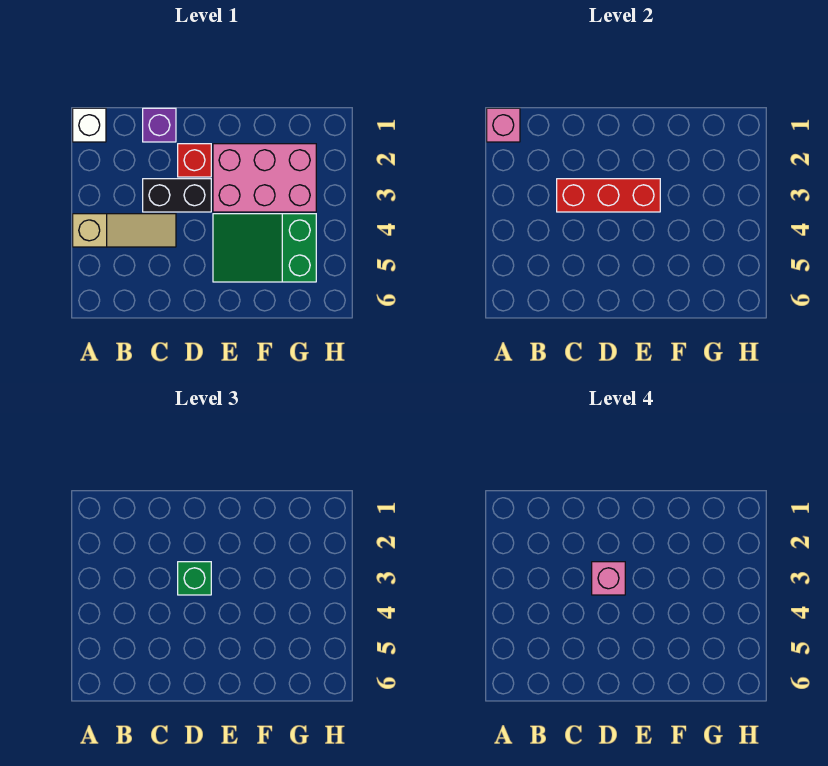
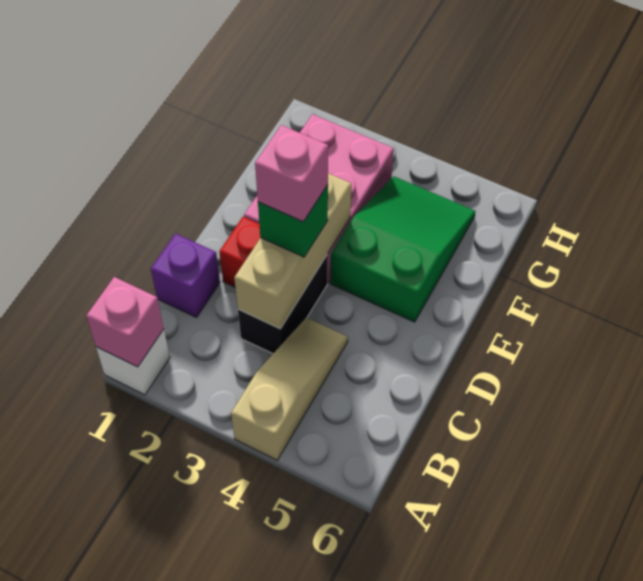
red 1x3 brick [557,179,660,212] -> tan 1x3 brick [234,173,351,329]
green 2x3 slope [213,214,316,282] -> green 2x3 slope turned to [330,176,476,322]

